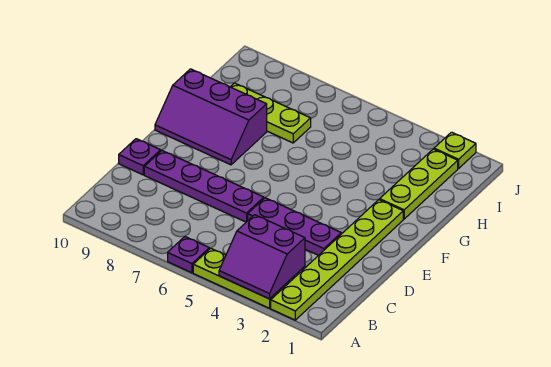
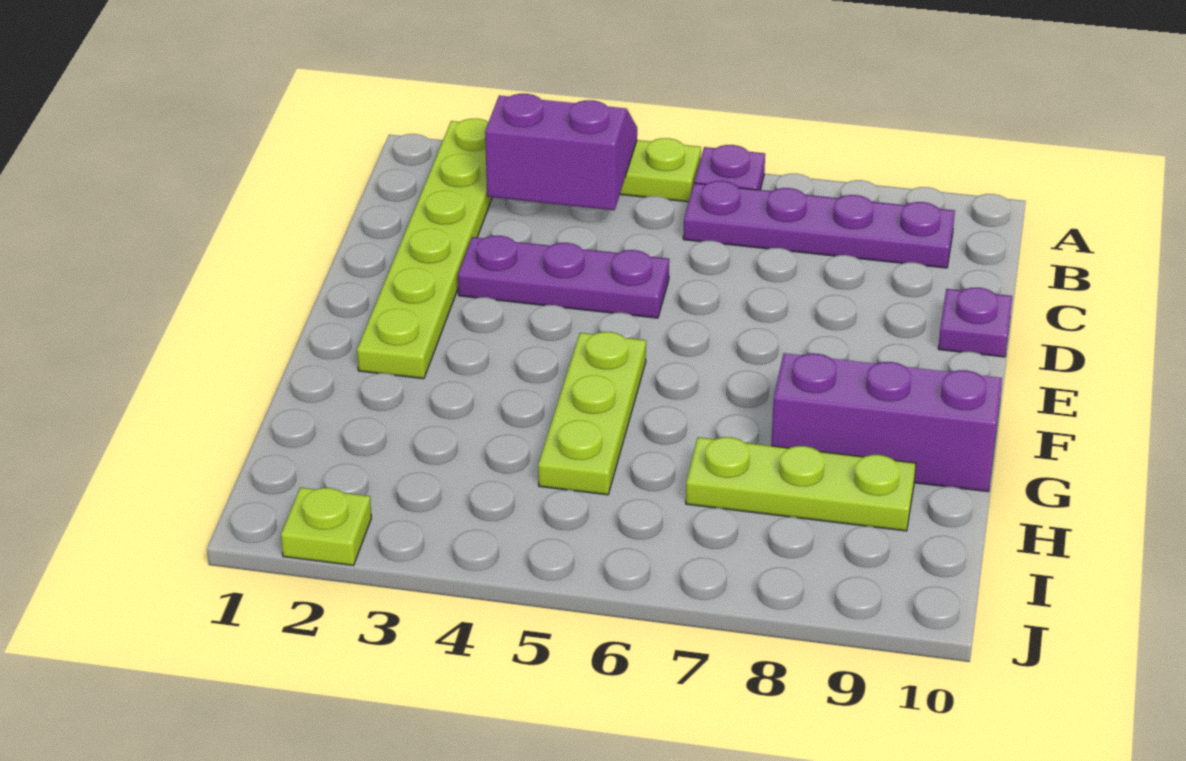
purple 1x4 plate [144,151,264,222] -> purple 1x4 plate moved to [683,181,955,268]
lime 1x3 plate [380,149,458,219] -> lime 1x3 plate moved to [538,332,646,495]

